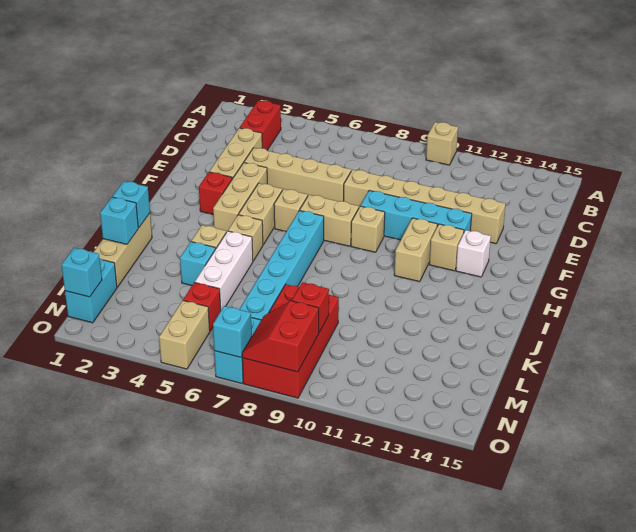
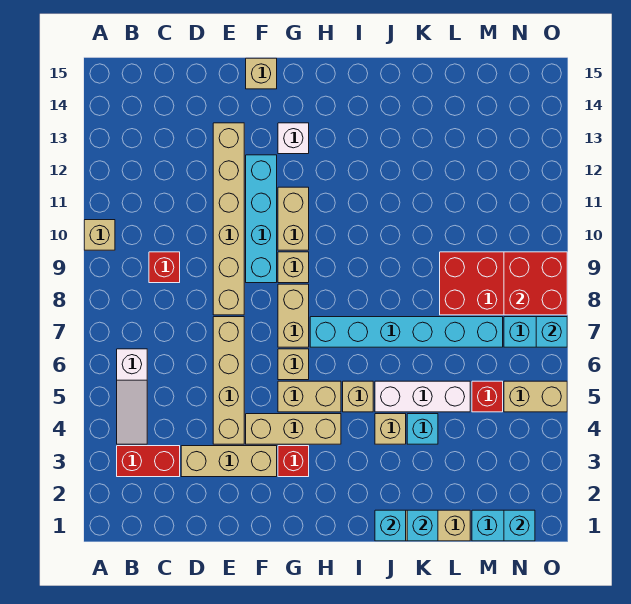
none -> white 1x3 slope [117,349,147,444]
tan 1x2 brick [394,218,437,282] -> tan 1x2 brick turned to [278,187,309,250]
tan 1x1 brick [429,224,464,271] -> tan 1x1 brick moved to [246,58,277,89]
red 1x1 brick [292,282,329,332] -> red 1x1 brick moved to [149,252,180,283]
red 2x2 slope [242,301,319,372] -> red 2x2 brick [504,252,567,315]

